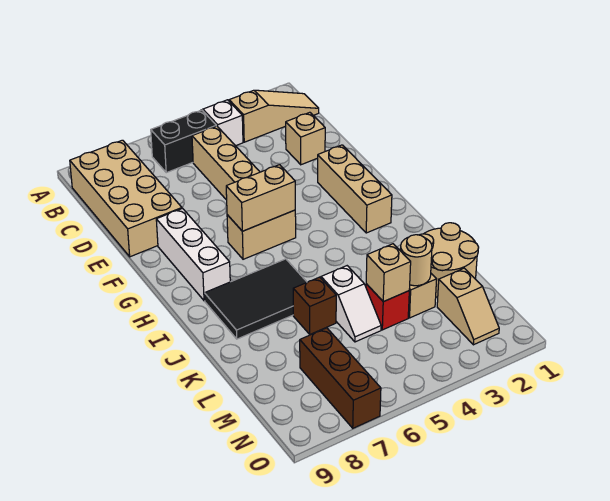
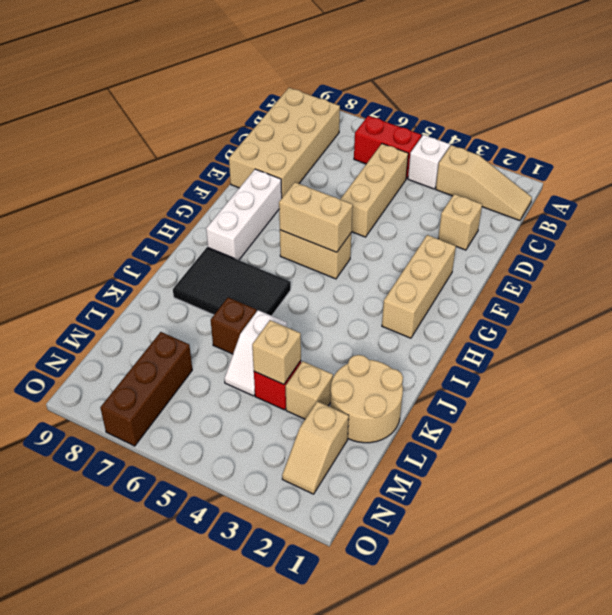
black 1x2 brick [151,110,216,173] -> red 1x2 brick [354,116,421,179]
tan 1x1 round brick [400,235,432,286] -> none

